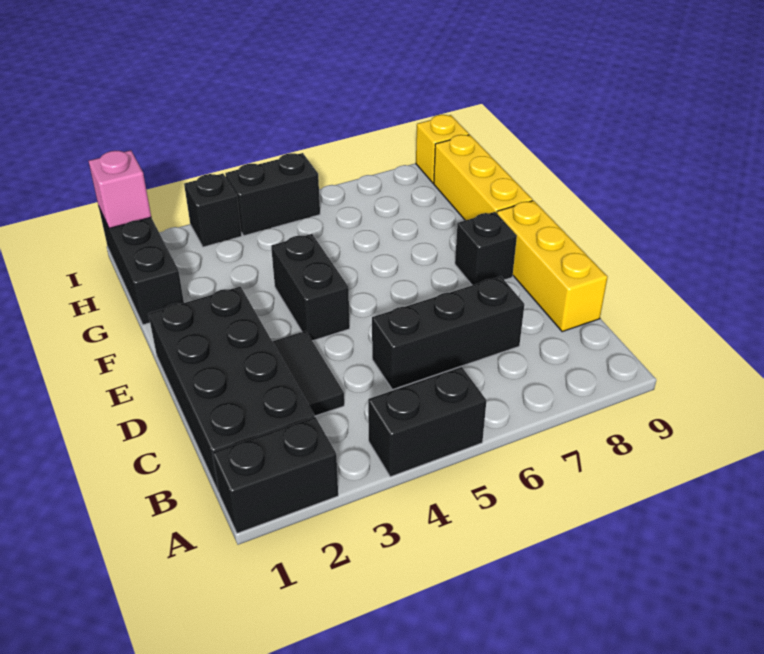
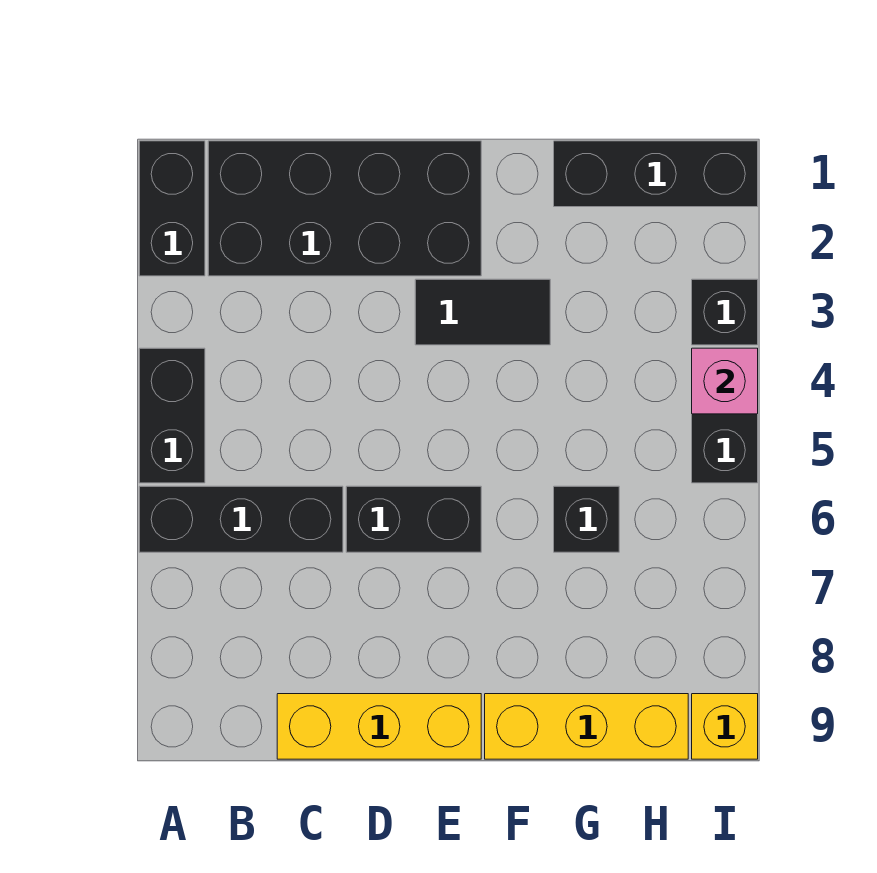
black 1x2 tile [272,331,344,416] -> black 1x2 tile moved to [415,279,550,345]
black 1x3 brick [372,277,524,390] -> black 1x3 brick turned to [139,486,343,552]
black 1x2 brick [271,234,350,341] -> black 1x2 brick moved to [346,486,481,552]
black 1x1 brick [455,212,517,285] -> black 1x1 brick moved to [554,486,619,552]
pink 1x1 brick [89,150,151,228] -> pink 1x1 brick moved to [692,348,758,414]

